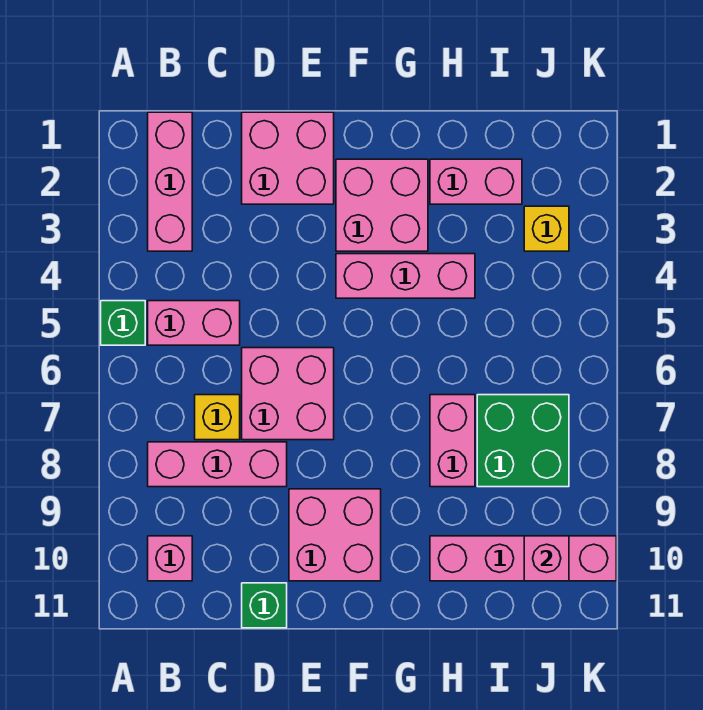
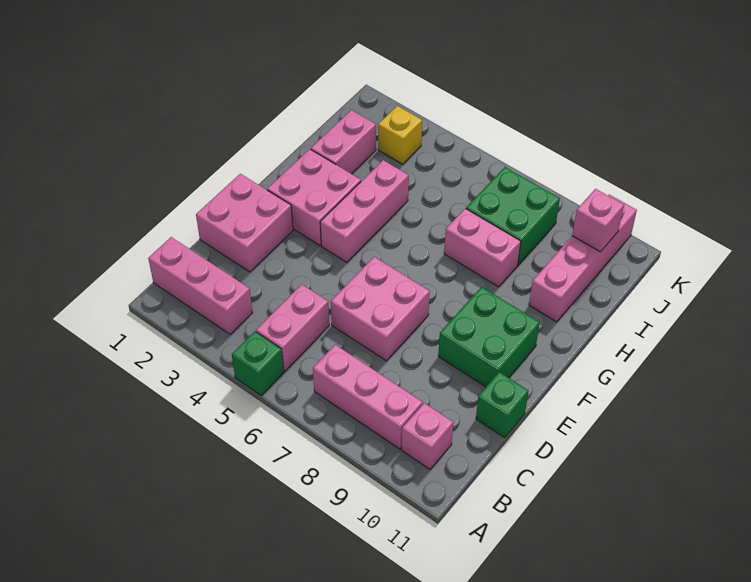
pink 1x3 brick [148,442,287,487] -> pink 1x3 brick turned to [313,345,423,449]
yellow 1x1 brick [195,395,240,440] -> none
pink 2x2 brick [289,489,381,581] -> green 2x2 brick [438,287,540,387]

